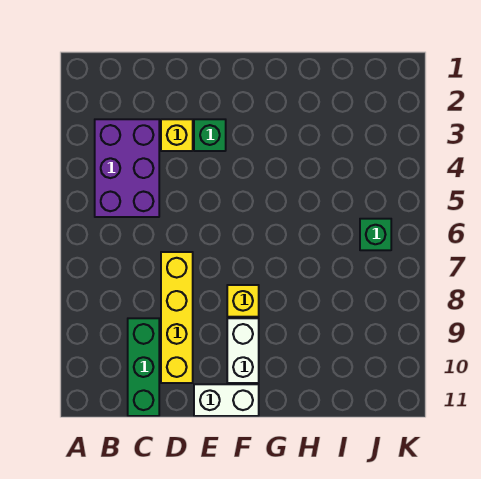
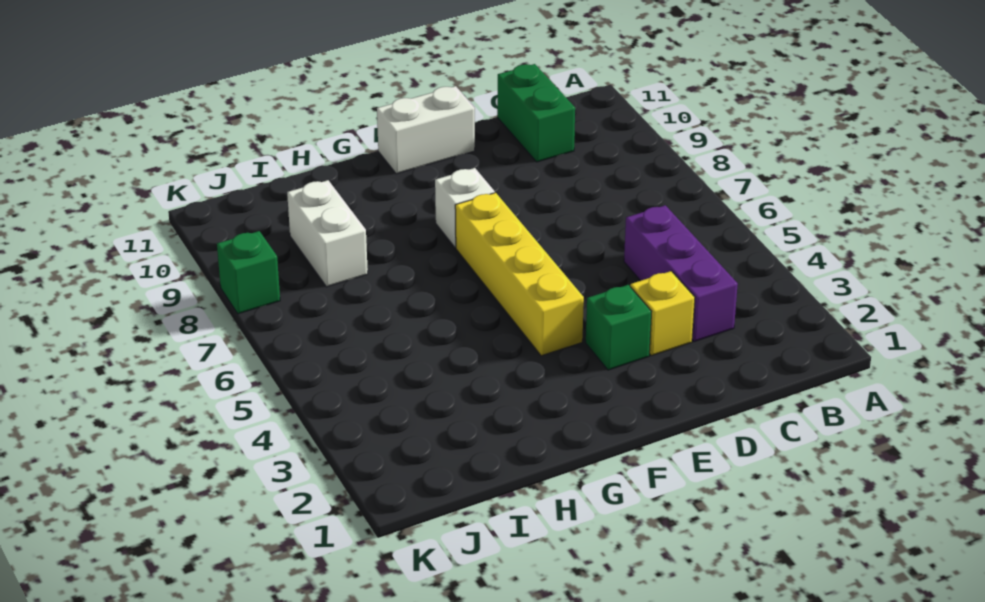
purple 2x3 brick [95,119,159,217] -> purple 1x3 brick [624,205,738,342]
green 1x3 brick [128,318,159,416] -> green 1x2 brick [497,64,575,162]
yellow 1x4 brick [161,252,193,383] -> yellow 1x4 brick moved to [455,193,584,356]
yellow 1x1 brick [227,285,259,317] -> white 1x1 brick [435,168,495,248]
white 1x2 brick [227,318,259,383] -> white 1x2 brick moved to [287,180,368,287]
green 1x1 brick [360,219,391,250] -> green 1x1 brick moved to [217,231,280,314]

